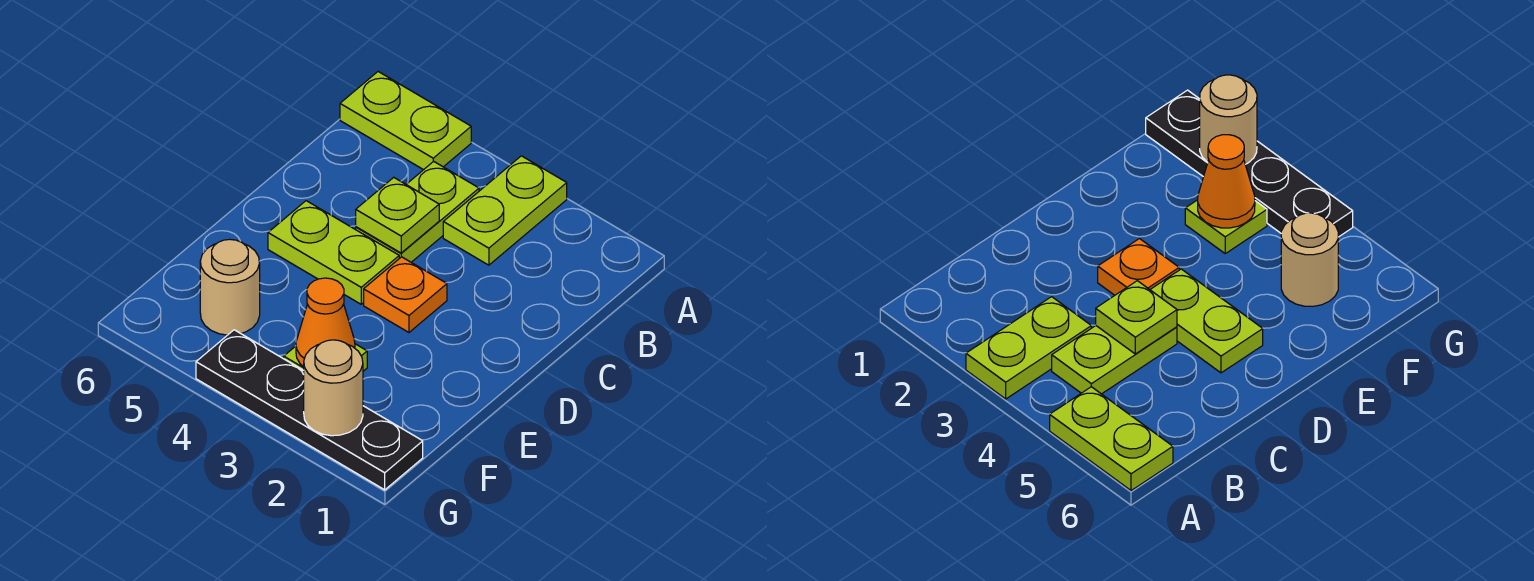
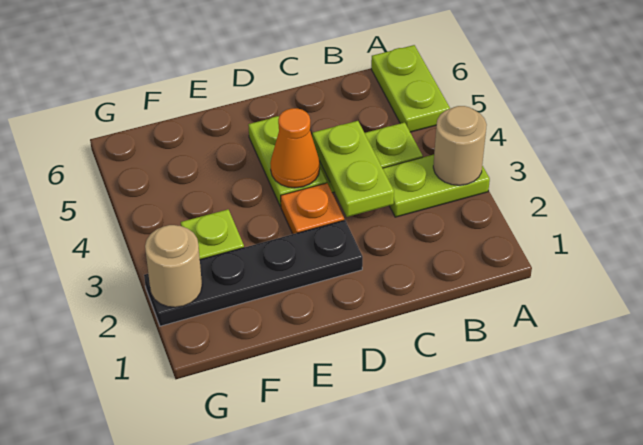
lime 1x1 plate [356,177,439,253] -> lime 1x2 plate [312,121,394,217]
orange 1x1 cone [296,278,355,367] -> orange 1x1 cone moved to [270,108,320,188]
tan 1x1 round brick [200,239,260,335] -> tan 1x1 round brick moved to [433,106,487,185]
black 1x4 plate [196,330,423,490] -> black 1x4 plate turned to [144,220,363,326]

